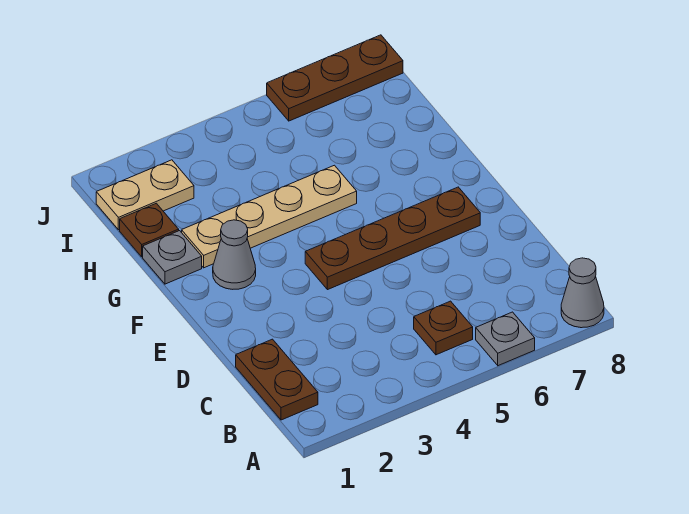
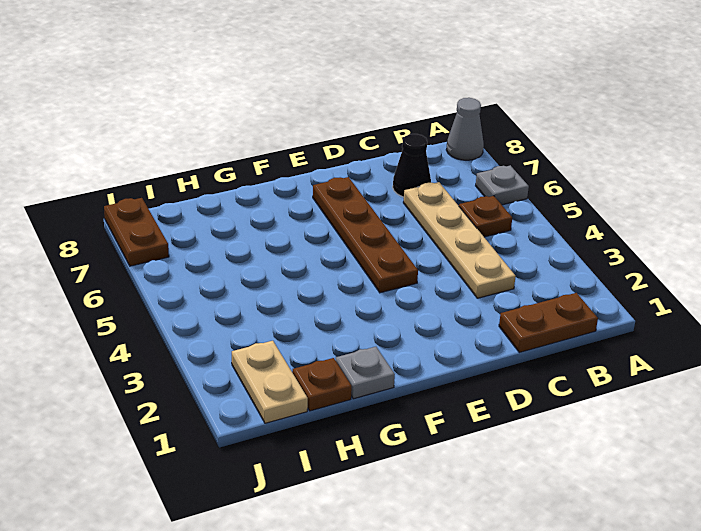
none -> black 1x1 cone [393,134,431,197]
grey 1x1 cone [213,220,256,289] -> none
tan 1x4 plate [182,165,357,268] -> tan 1x4 plate moved to [403,182,516,298]
brown 1x3 plate [267,35,403,121] -> brown 1x2 plate [104,198,169,266]

